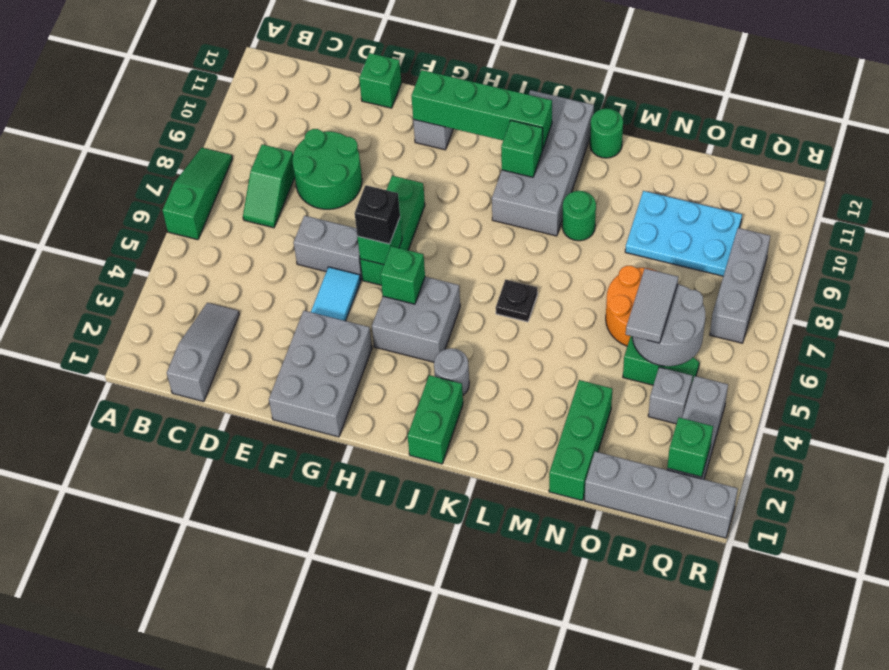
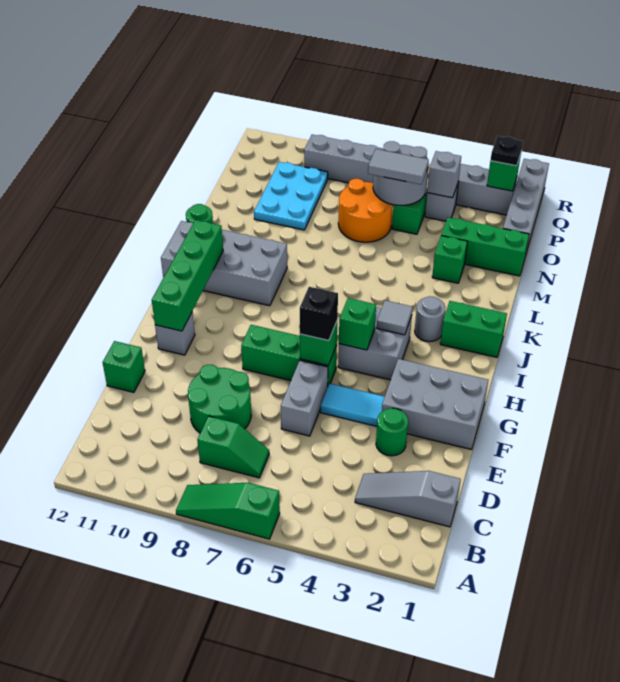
none -> grey 1x1 tile [377,300,413,335]
green 1x1 brick [501,120,543,177] -> green 1x1 brick moved to [432,236,467,283]
black 1x1 plate [496,279,537,322] -> black 1x1 plate moved to [491,136,523,166]
green 1x1 round brick [562,191,596,241] -> green 1x1 round brick moved to [376,408,408,456]
none -> grey 1x1 brick [427,151,461,198]

